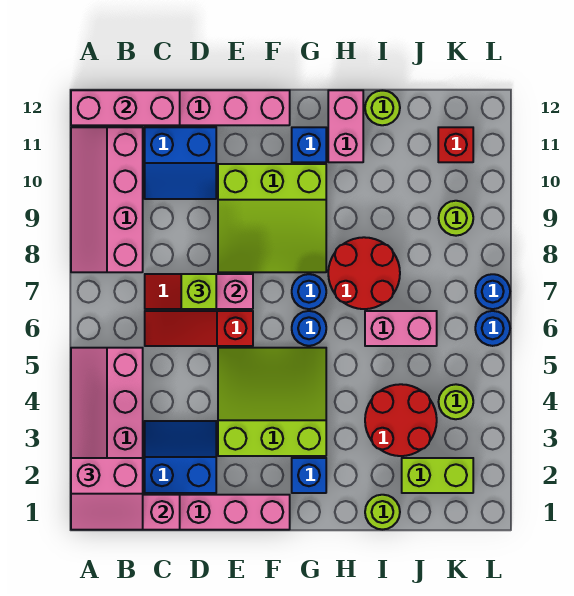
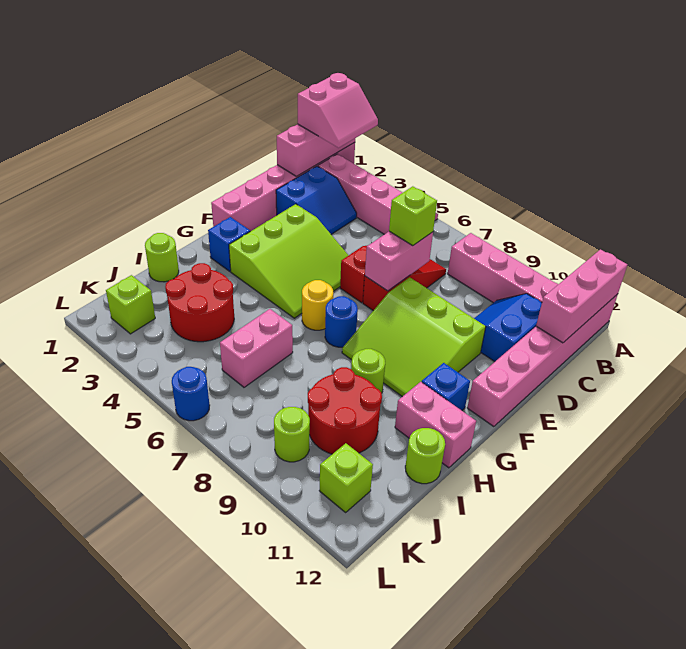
pink 2x2 slope [71,458,143,530] -> pink 2x2 slope turned to [298,73,378,148]
lime 3x3 slope [218,164,326,272] -> lime 3x3 slope turned to [342,277,486,397]
blue 1x1 round brick [292,311,326,346] -> yellow 1x1 round brick [302,280,333,330]
red 2x2 round brick [328,237,400,309] -> red 2x2 round brick moved to [308,367,382,454]
lime 1x2 brick [402,458,473,493] -> lime 1x1 brick [106,275,155,334]
lime 1x1 round brick [439,384,473,419] -> lime 1x1 round brick moved to [351,349,385,393]
red 1x1 brick [438,127,473,162] -> lime 1x1 brick [319,443,373,512]
blue 1x1 round brick [475,274,510,309] -> none

